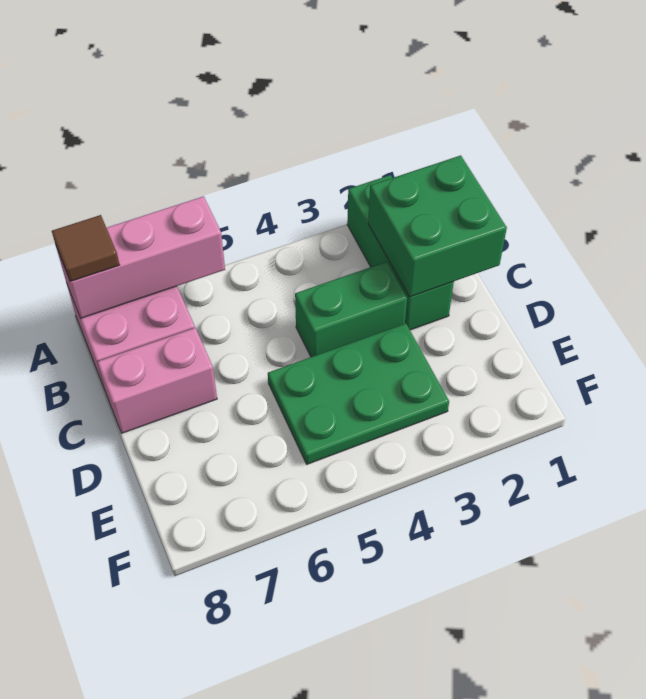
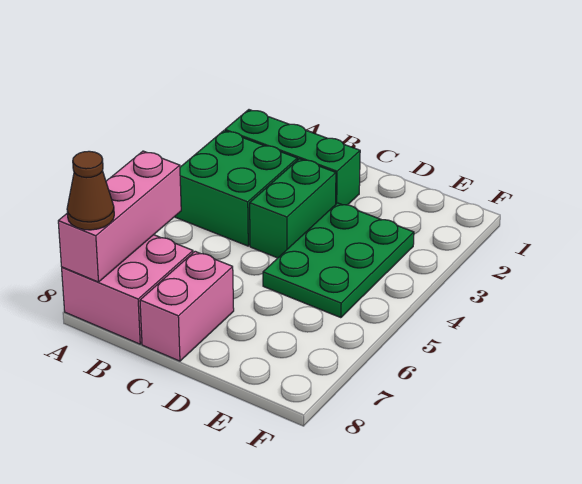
brown 1x1 tile [52,215,119,281] -> brown 1x1 cone [67,151,114,230]
green 2x2 brick [368,155,507,297] -> green 2x2 brick moved to [175,131,297,246]

